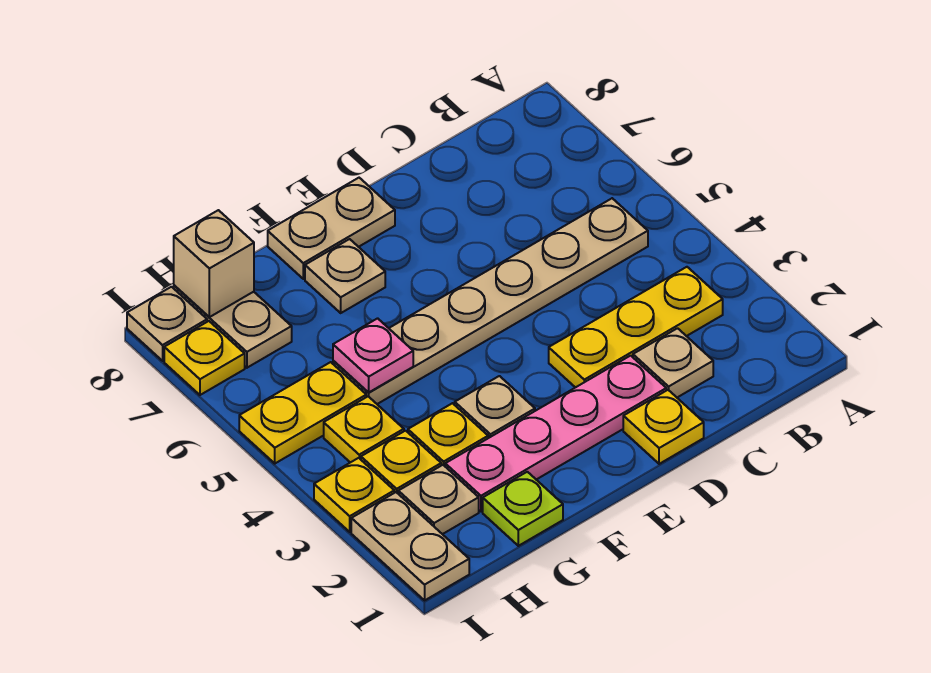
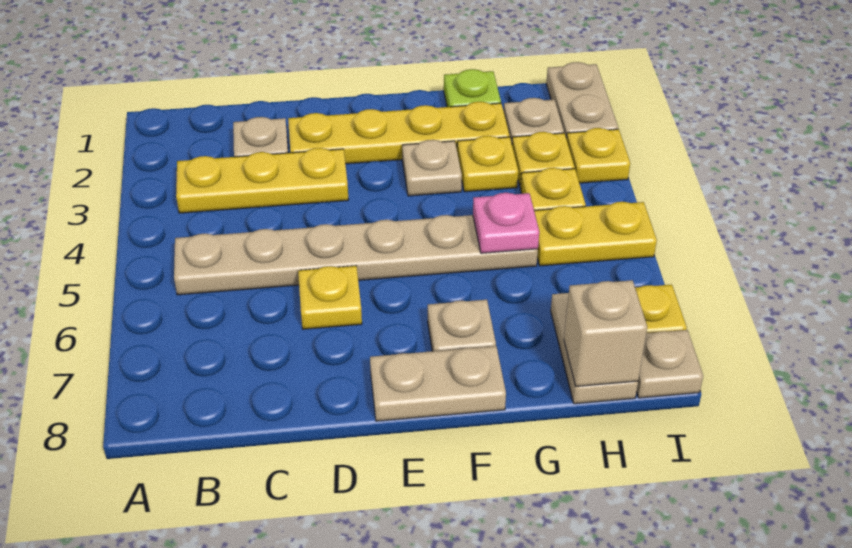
yellow 1x1 plate [623,390,704,464] -> yellow 1x1 plate moved to [298,266,362,329]
pink 1x4 plate [445,356,666,512] -> yellow 1x4 plate [288,102,509,164]

